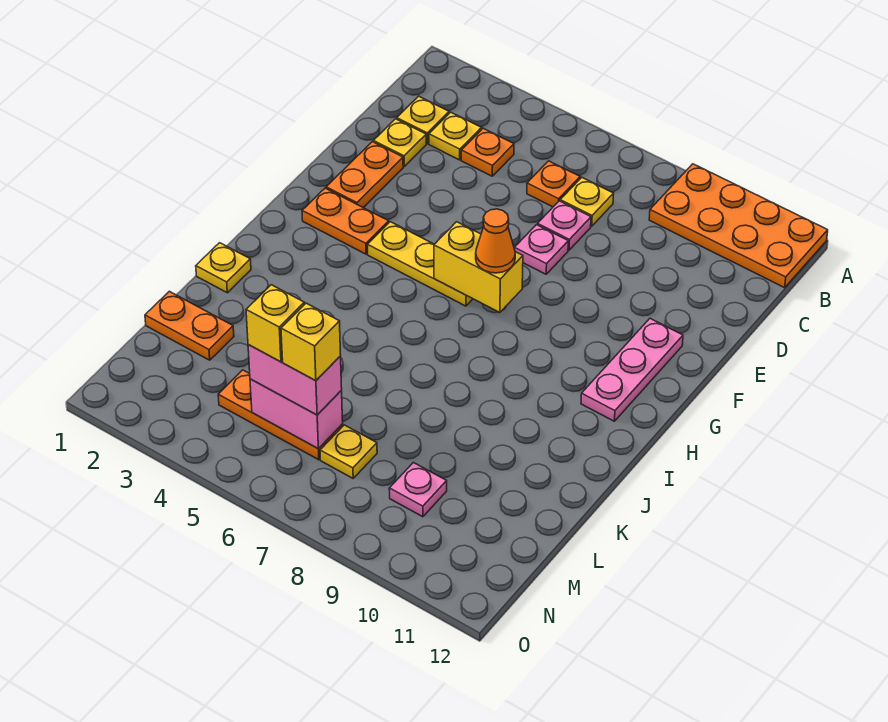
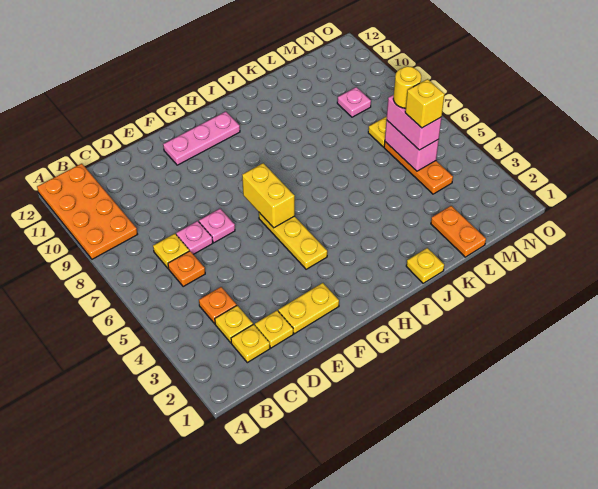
orange 1x2 plate [326,142,403,208] -> yellow 1x2 plate [278,283,339,334]
orange 1x2 plate [302,188,389,254] -> none
orange 1x1 cone [476,209,515,273] -> none
yellow 1x1 brick [281,303,341,381] -> yellow 1x1 round brick [393,66,421,108]

